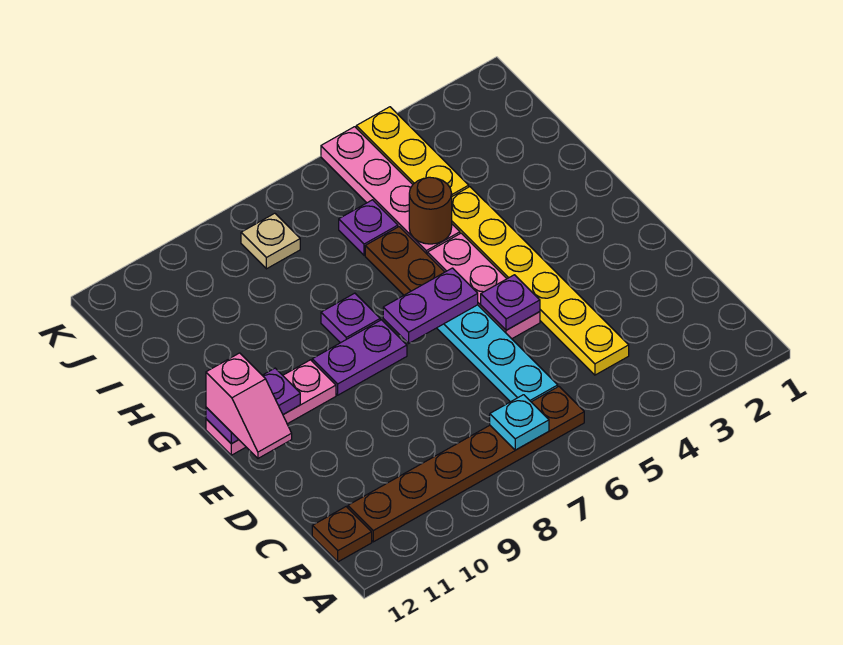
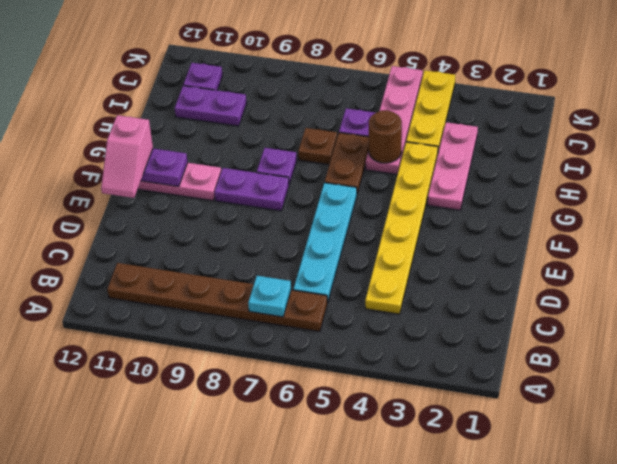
brown 1x1 plate [312,507,372,562] -> brown 1x1 plate moved to [298,128,337,165]
pink 1x3 plate [427,233,540,339] -> pink 1x3 plate moved to [428,122,478,210]
purple 1x1 plate [481,275,540,330] -> purple 1x1 plate moved to [183,63,223,90]
purple 1x2 plate [383,268,478,343] -> purple 1x2 plate moved to [175,86,247,126]
tan 1x1 plate [241,213,300,269] -> none

